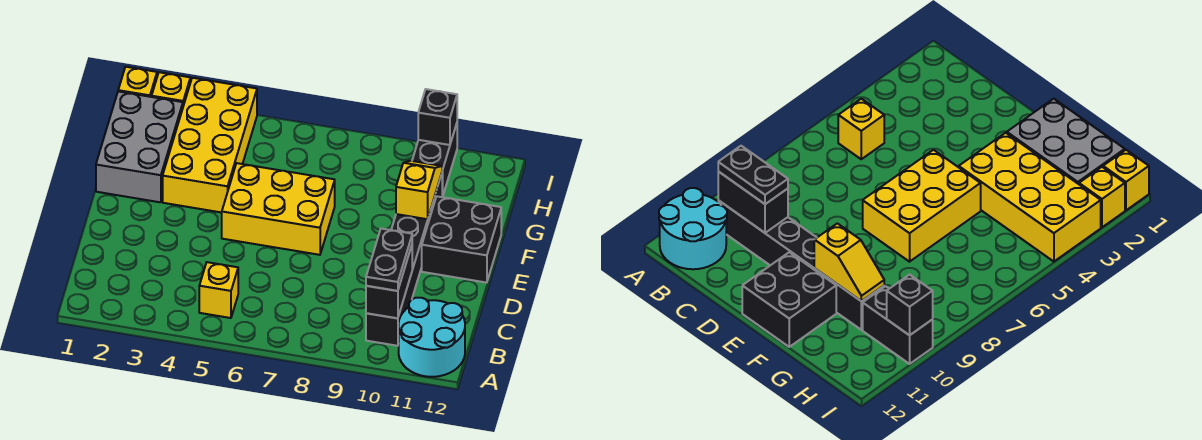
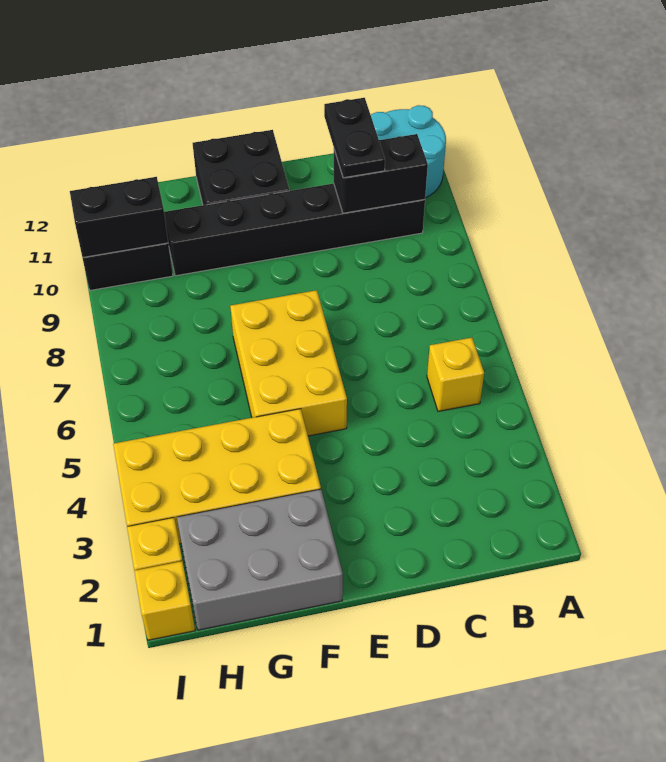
black 1x2 plate [366,229,412,291] -> black 1x2 plate turned to [324,98,385,178]
yellow 1x2 slope [396,161,442,219] -> none
black 1x1 brick [418,89,457,145] -> black 1x2 brick [70,177,168,258]

